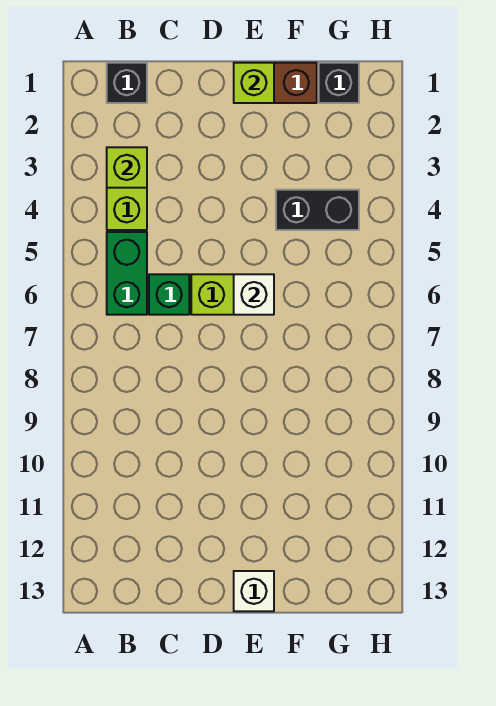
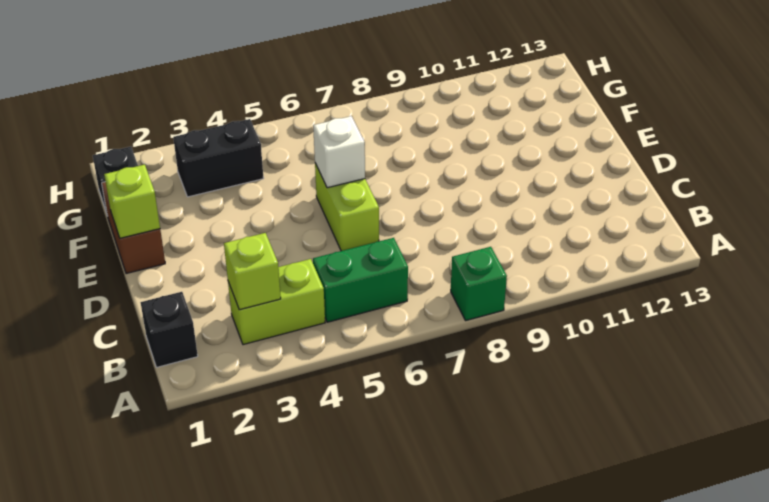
green 1x1 brick [149,274,189,315] -> green 1x1 brick moved to [451,247,507,321]
white 1x1 brick [234,571,274,611] -> none
black 1x2 brick [276,190,359,230] -> black 1x2 brick turned to [173,119,264,197]

